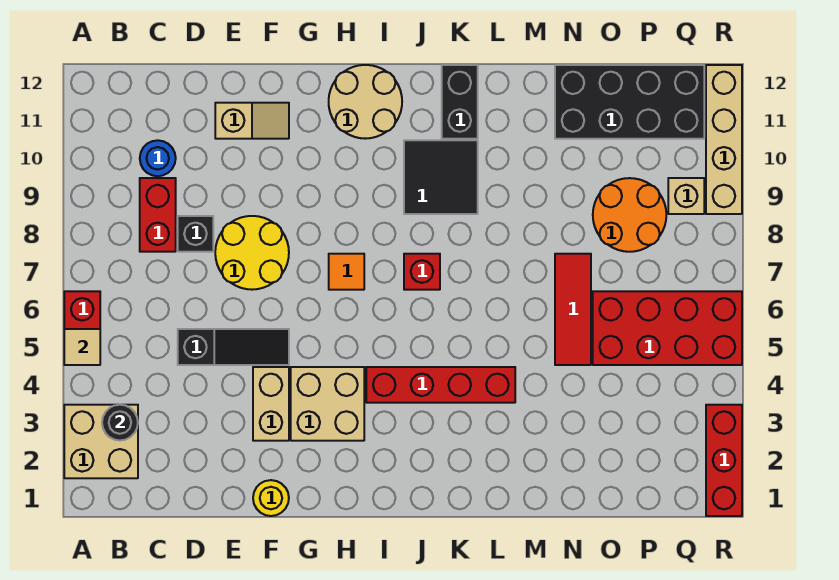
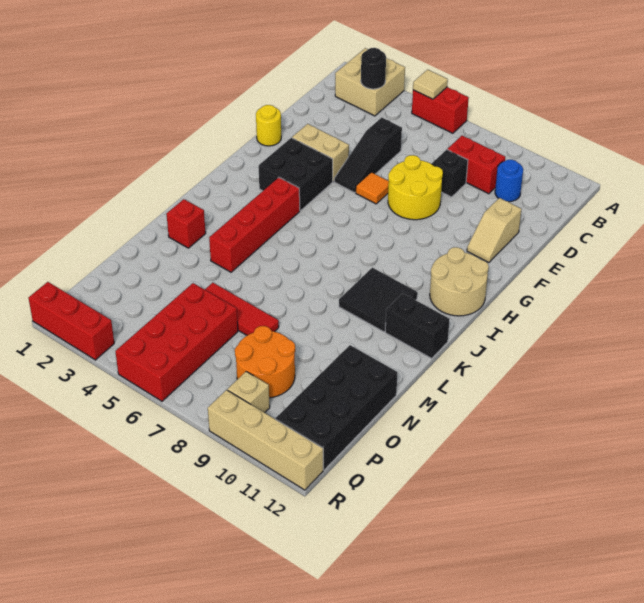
tan 2x2 brick [291,367,364,441] -> black 2x2 brick [259,138,333,211]
orange 1x1 tile [329,254,364,290] -> orange 1x1 tile moved to [356,172,389,204]
red 1x1 brick [404,254,440,290] -> red 1x1 brick moved to [167,199,206,248]

